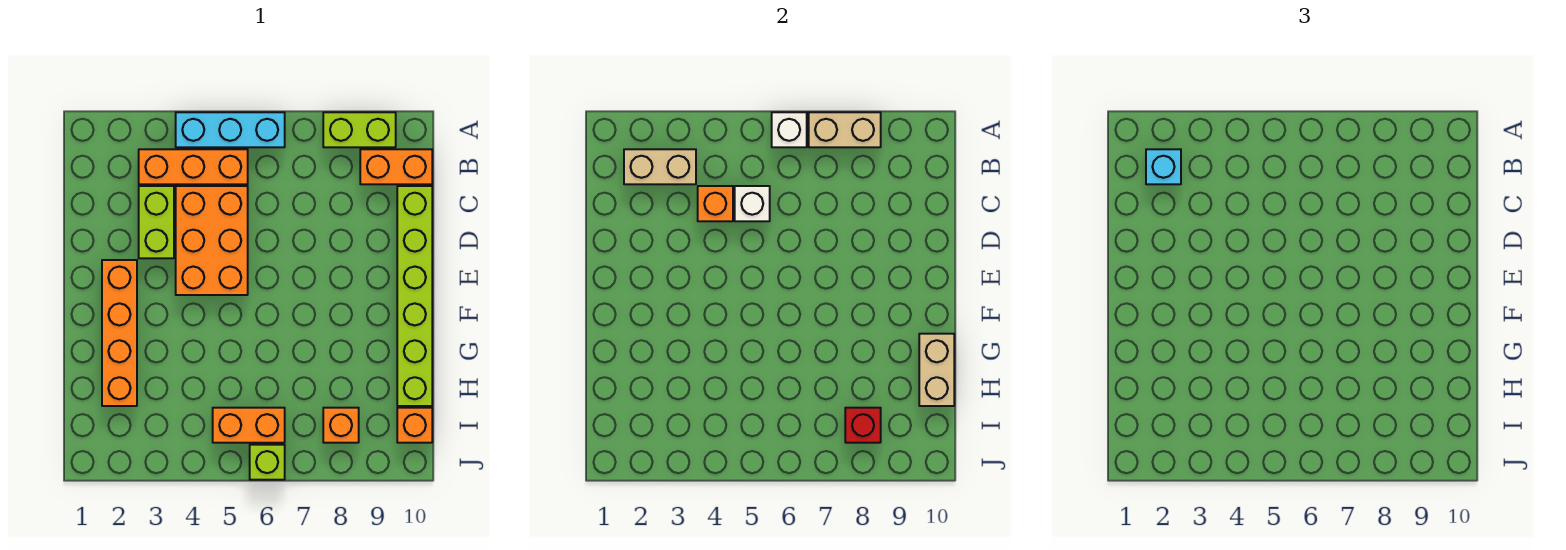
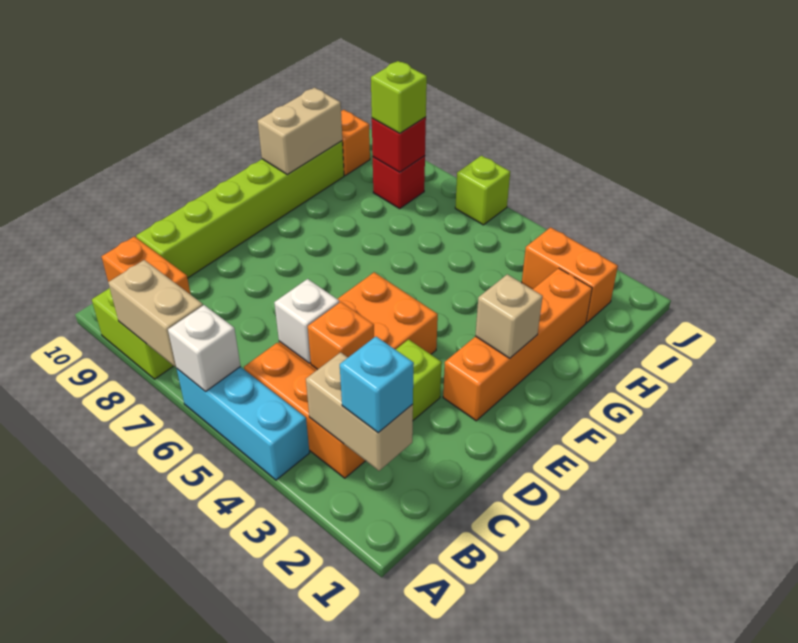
none -> tan 1x1 brick [475,274,543,358]
orange 1x2 brick [213,408,285,443] -> orange 1x2 brick moved to [522,227,618,323]
orange 1x1 brick [323,408,359,443] -> red 1x1 brick [373,156,425,209]
none -> lime 1x1 brick [371,61,427,133]

